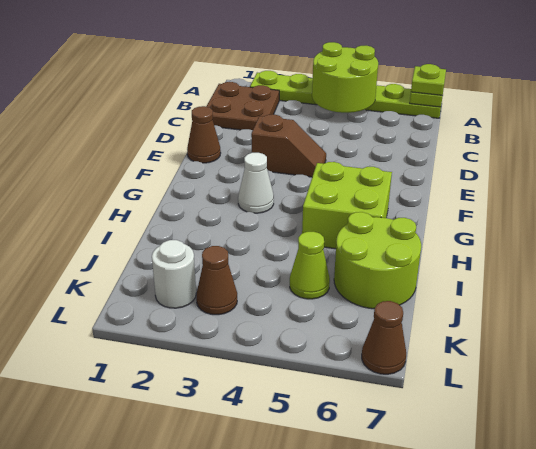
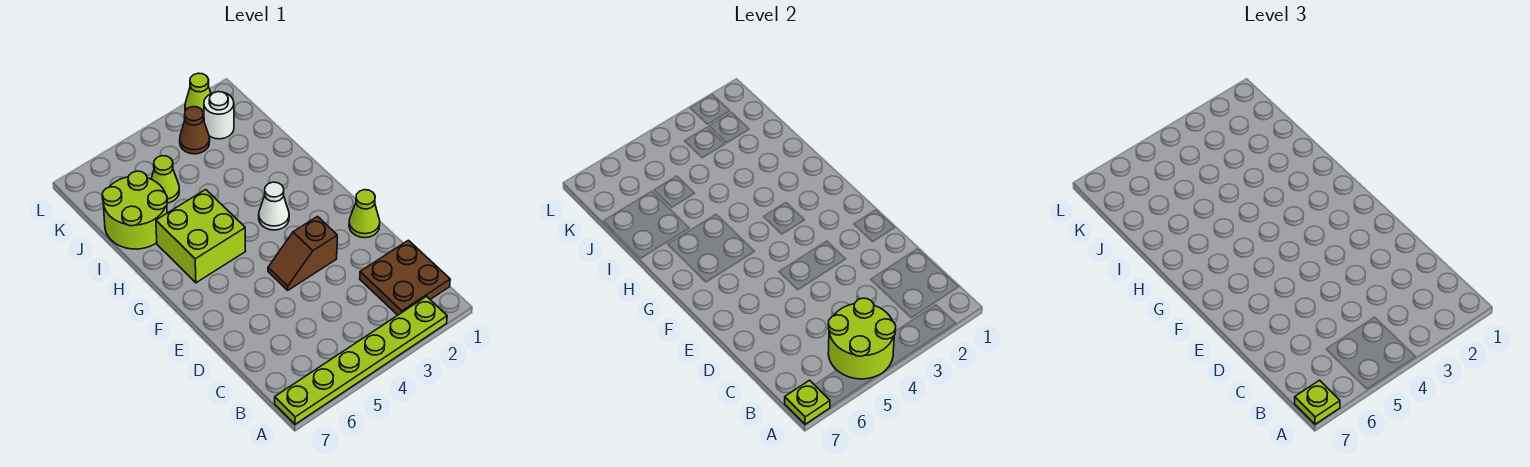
brown 1x1 cone [187,106,221,163] -> lime 1x1 cone [349,190,380,238]
none -> lime 1x1 cone [185,73,211,120]
brown 1x1 cone [362,301,406,374] -> none

